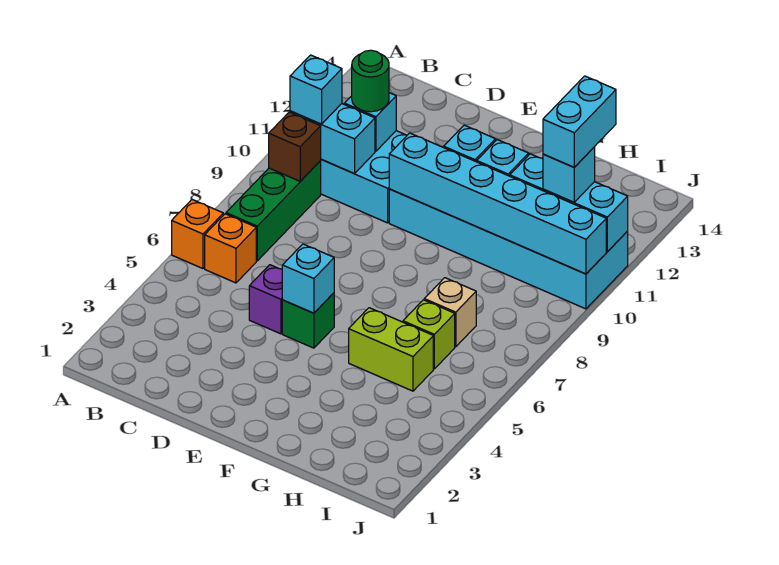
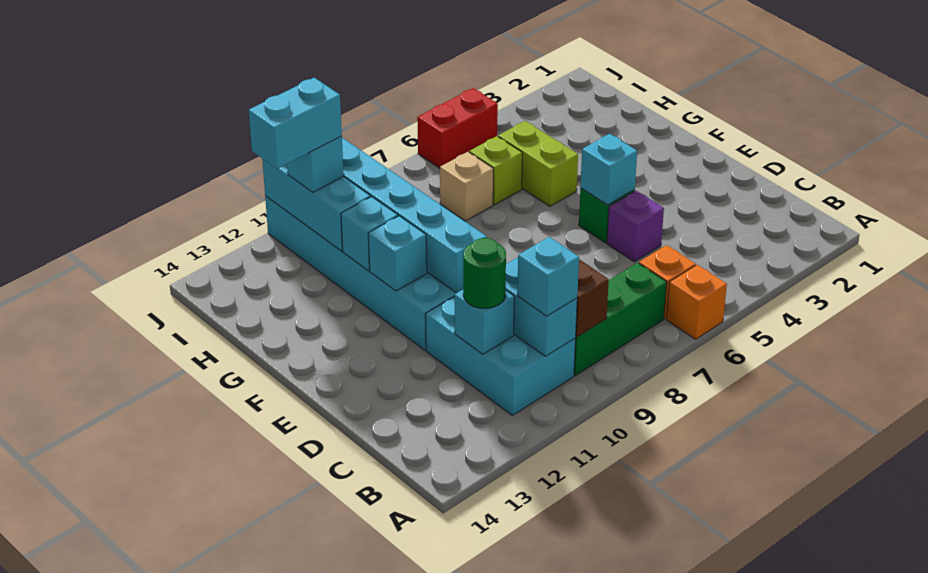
none -> red 1x2 brick [417,88,498,168]

